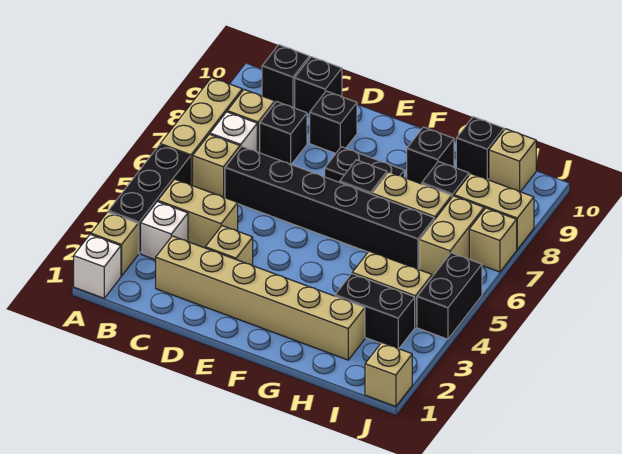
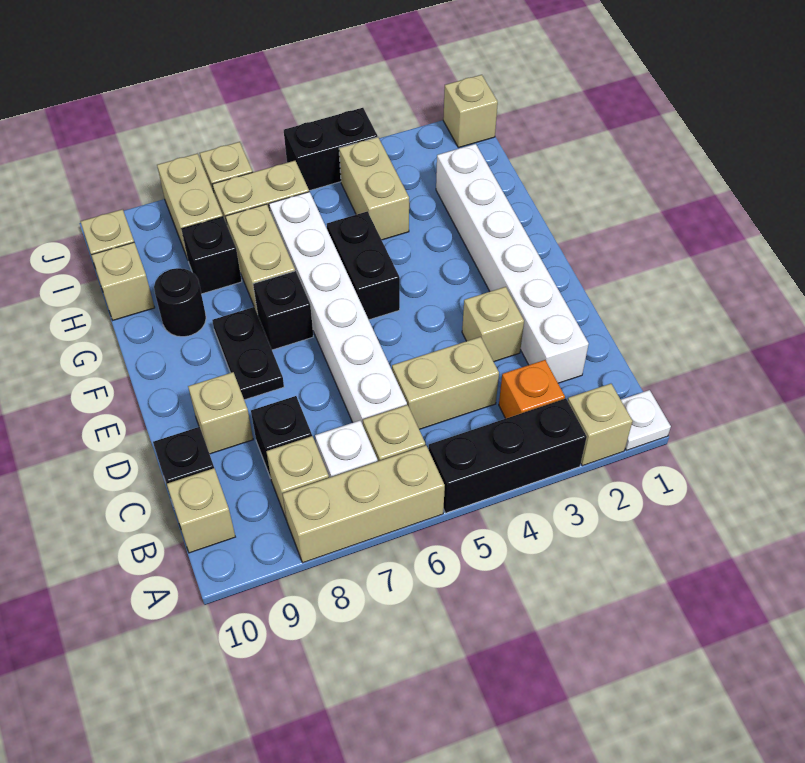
white 1x1 brick [74,234,121,298] -> white 1x1 plate [621,390,671,450]
white 1x1 brick [141,202,188,260] -> orange 1x1 brick [499,360,565,419]
tan 1x2 brick [158,179,238,248] -> tan 1x2 brick turned to [392,337,499,429]
black 1x1 brick [262,45,309,108] -> tan 1x1 brick [167,468,235,553]
tan 1x6 brick [156,236,365,360] -> white 1x6 brick [436,144,589,383]
black 1x6 brick [225,146,434,269] -> white 1x6 brick [269,192,407,425]
black 1x1 brick [310,91,357,153] -> tan 1x1 brick [188,372,253,454]
black 1x1 brick [407,127,454,184] -> black 1x1 round brick [154,268,206,337]
black 1x2 brick [335,274,415,349] -> black 1x2 brick moved to [327,211,400,320]
black 1x1 brick [456,117,504,180] -> tan 1x1 brick [92,242,155,320]

